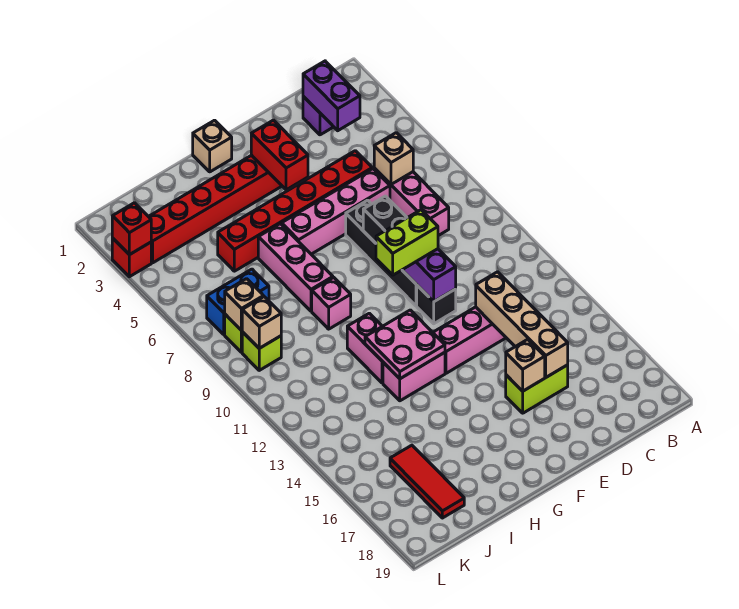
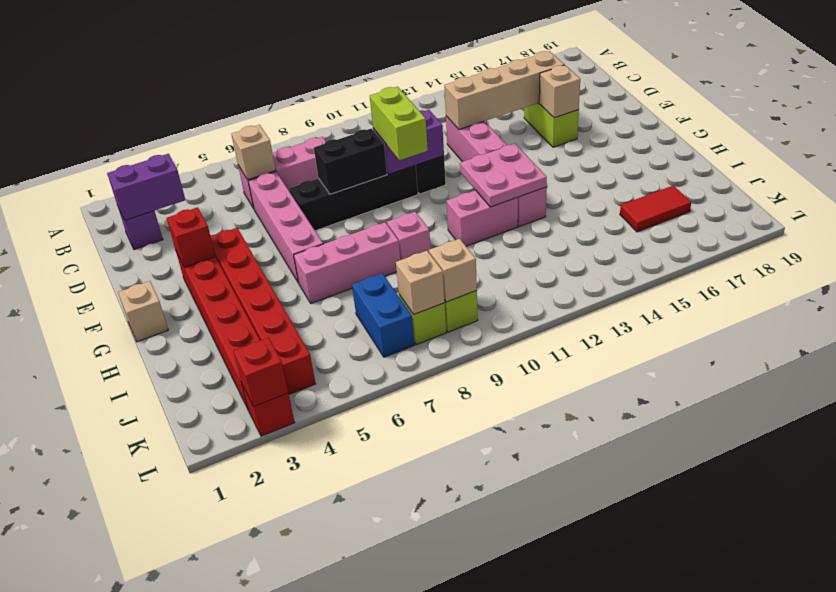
red 1x6 brick [218,151,372,271] -> red 1x6 brick moved to [211,228,316,394]
red 1x2 brick [251,120,308,190] -> red 1x1 brick [167,207,215,267]
red 1x3 tile [390,445,464,518] -> red 1x2 tile [620,186,691,232]

